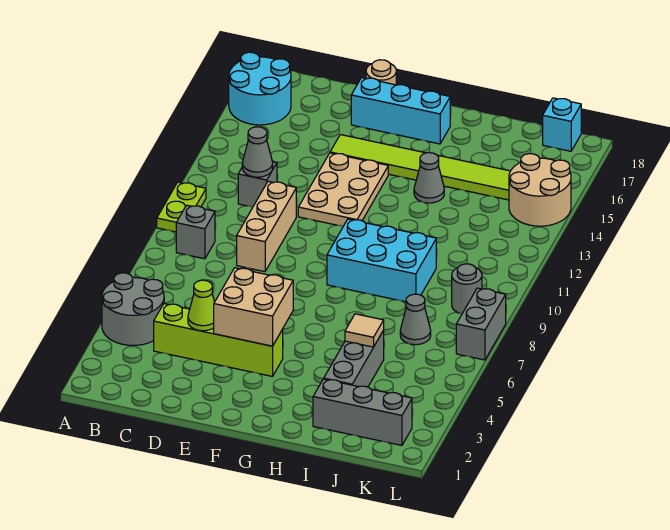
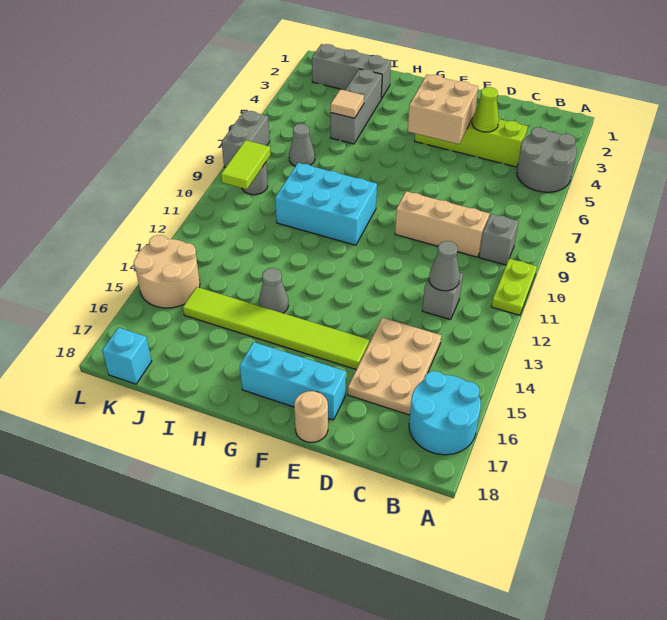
tan 1x3 brick [237,181,296,272] -> tan 1x3 brick turned to [395,191,489,257]
tan 2x3 plate [298,153,388,226] -> tan 2x3 plate moved to [348,318,441,415]
none -> lime 1x2 tile [221,140,271,189]

